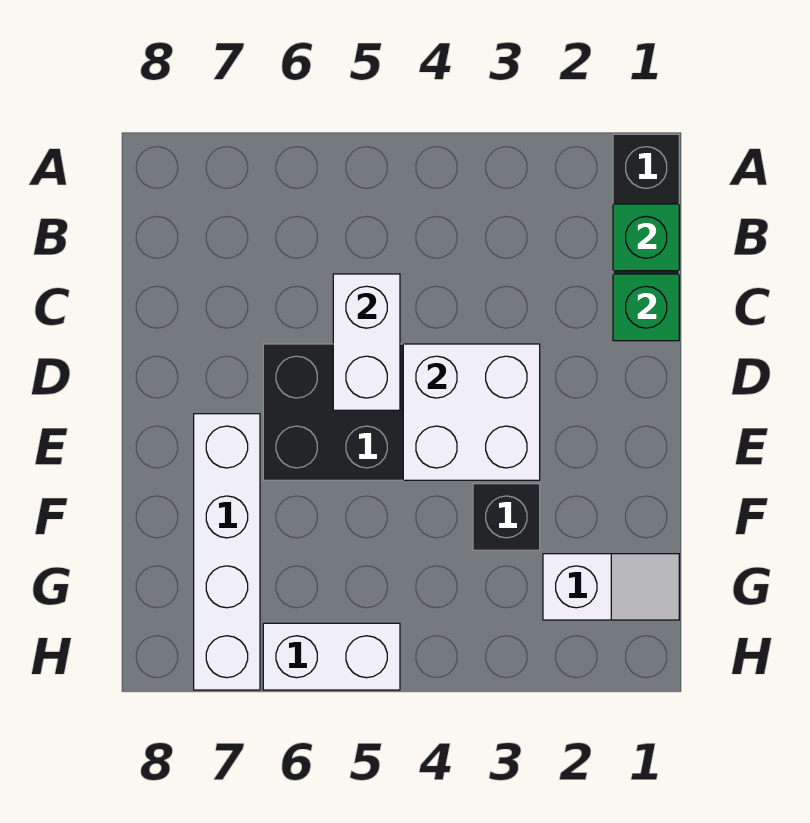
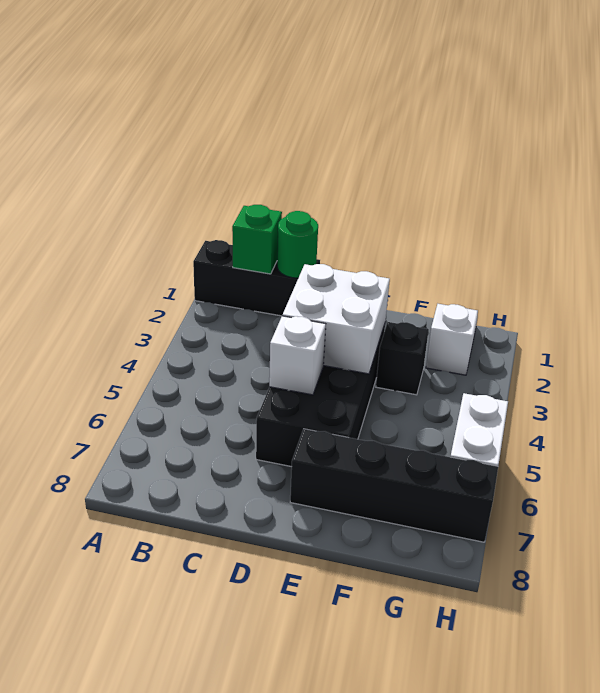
green 1x1 brick [613,274,679,341] -> green 1x1 round brick [277,211,318,278]
white 1x2 brick [333,274,400,410] -> white 1x1 brick [269,316,326,395]
white 1x4 brick [194,414,260,690] -> black 1x4 brick [290,429,498,542]

